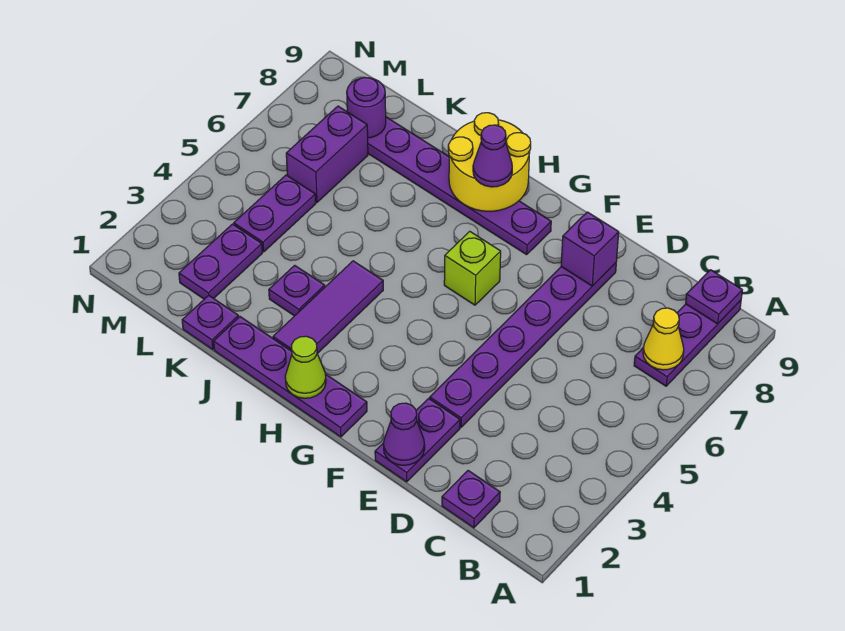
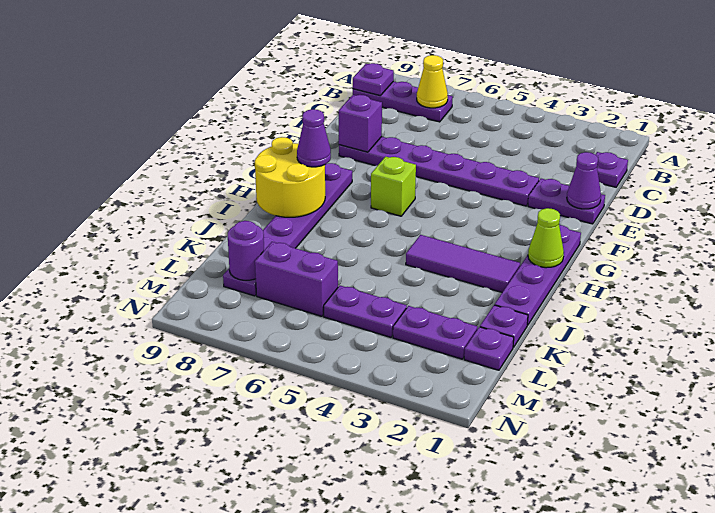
purple 1x1 plate [269,265,325,316] -> purple 1x1 plate moved to [464,327,514,370]

